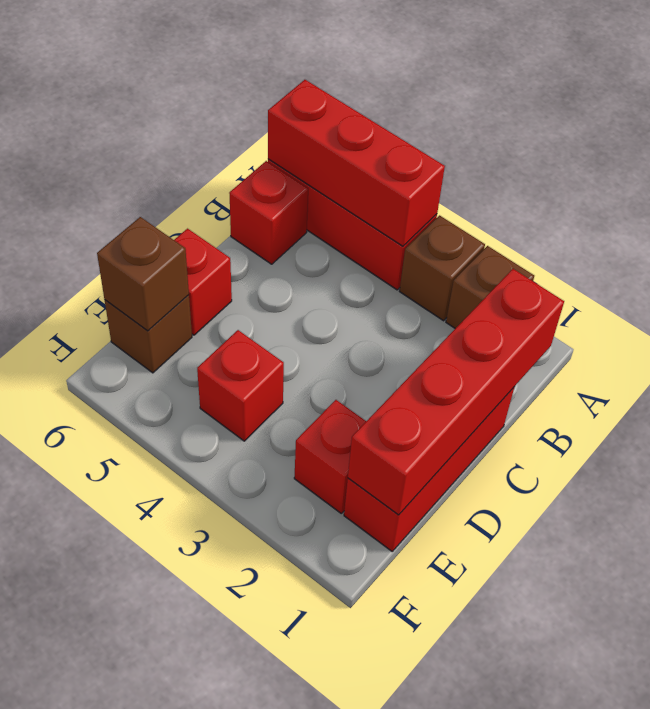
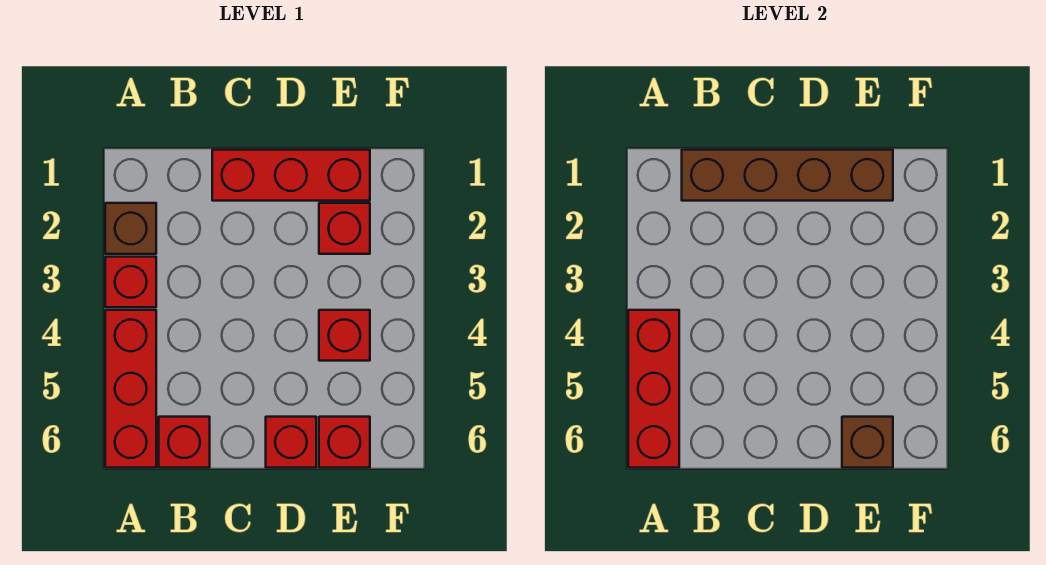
brown 1x1 brick [399,215,485,321] -> red 1x1 brick [105,257,156,307]
red 1x4 brick [348,269,564,515] -> brown 1x4 brick [682,150,893,201]
brown 1x1 brick [105,295,192,373] -> red 1x1 brick [319,417,370,468]

